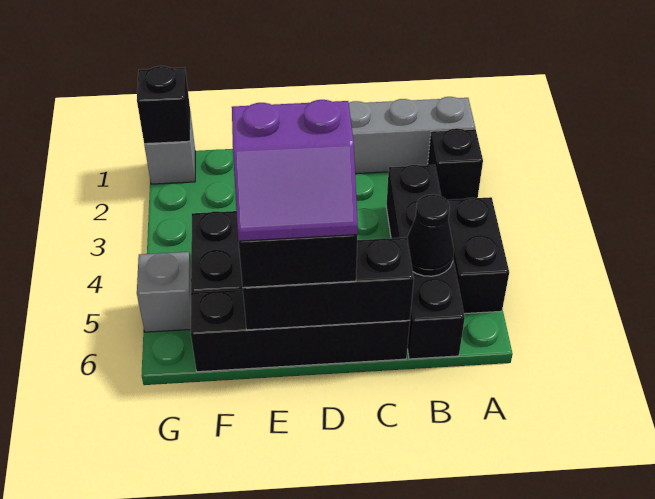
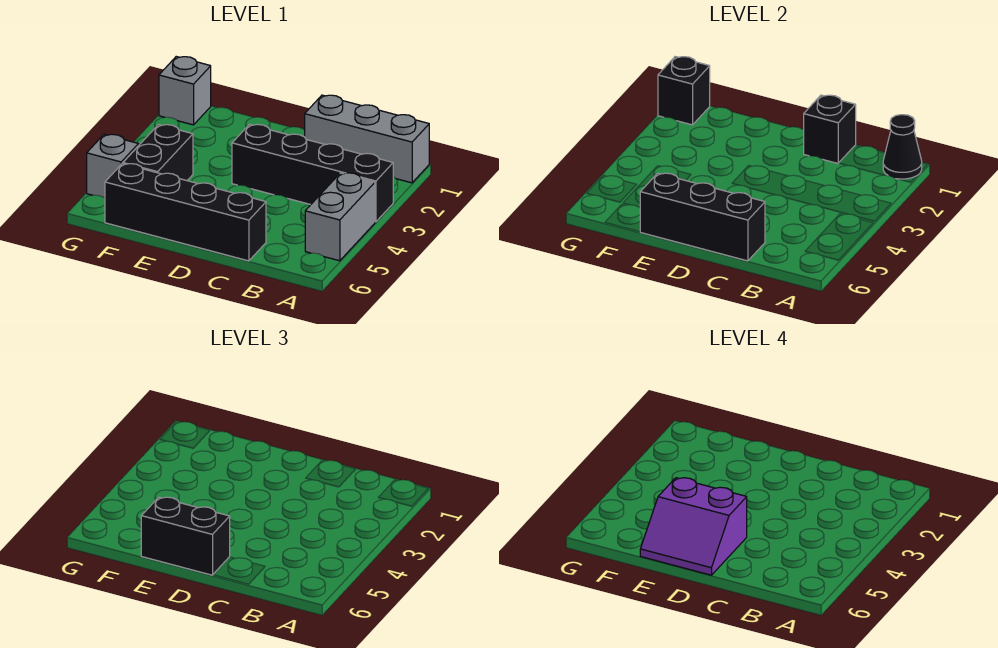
black 1x1 brick [428,128,483,200] -> black 1x1 brick moved to [804,95,856,163]
black 1x2 brick [447,197,509,314] -> grey 1x2 brick [305,173,375,261]
black 1x4 brick [386,165,465,359] -> black 1x4 brick turned to [232,124,393,222]
black 1x1 cone [407,194,454,276] -> black 1x1 cone moved to [883,115,922,179]

